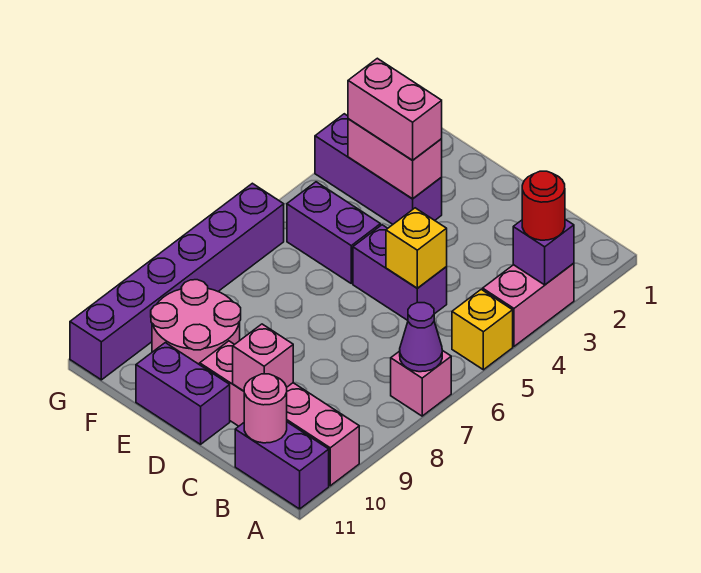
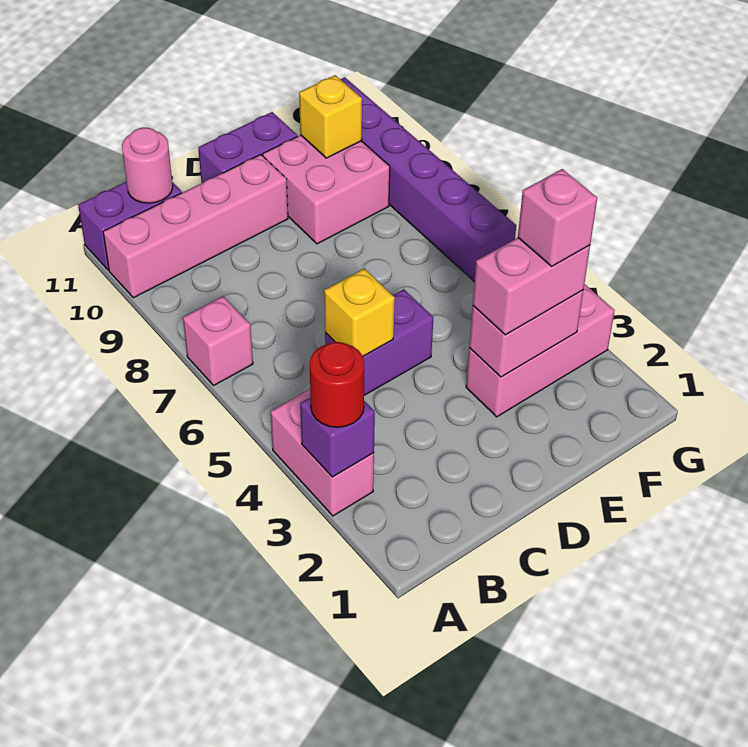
yellow 1x1 brick [452,289,513,370] -> yellow 1x1 brick moved to [299,75,362,158]
purple 1x1 cone [400,303,442,372] -> none
pink 1x1 brick [233,324,293,391] -> pink 1x1 brick moved to [518,169,597,266]
purple 1x3 brick [315,114,442,224] -> pink 1x3 brick [466,284,615,417]
purple 1x2 brick [287,182,380,283] -> none
pink 2x2 round brick [151,280,241,365] -> pink 2x2 brick [263,135,390,244]

